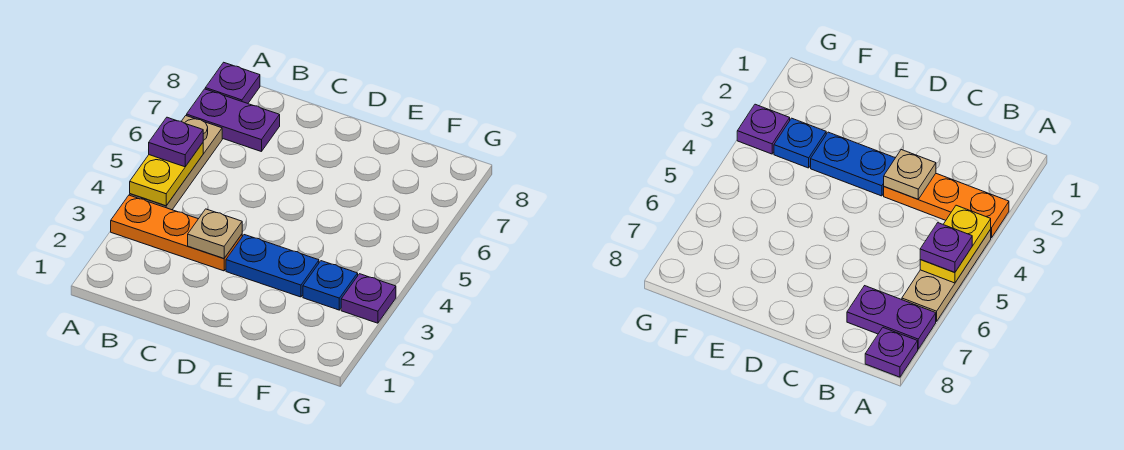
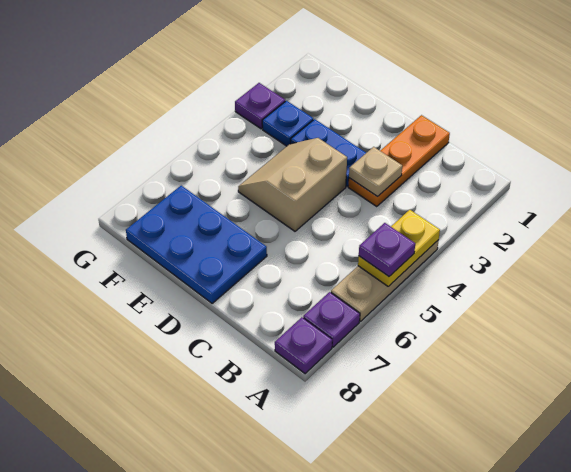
orange 1x3 plate [111,195,242,271] -> orange 1x3 plate turned to [348,115,450,207]
purple 1x2 plate [187,89,280,152] -> purple 1x1 plate [303,292,360,347]
none -> tan 2x2 slope [238,138,347,231]
none -> blue 2x3 plate [126,186,267,304]

